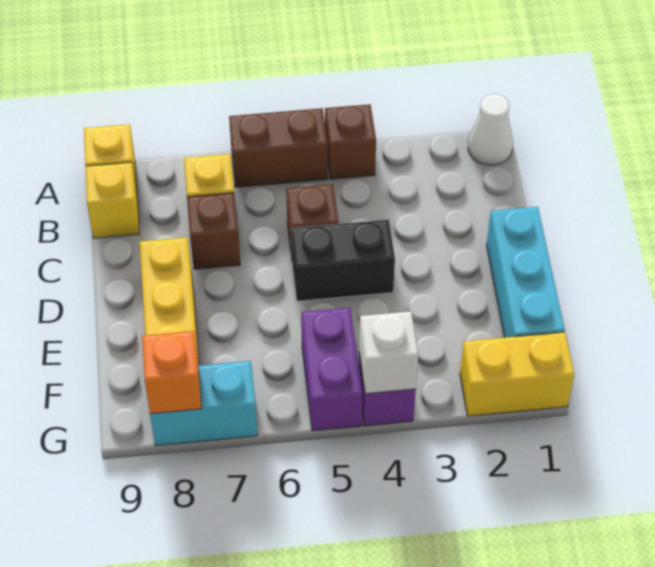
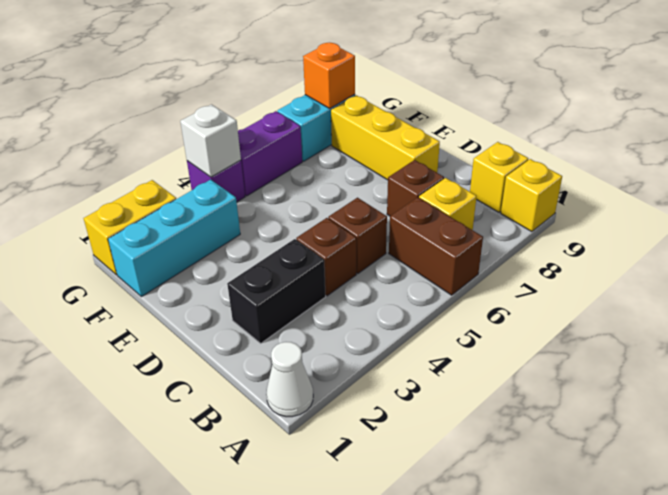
brown 1x1 brick [325,104,376,179] -> brown 1x1 brick moved to [296,218,356,296]
brown 1x2 brick [229,108,328,187] -> brown 1x2 brick turned to [389,197,483,295]
cyan 1x3 brick [487,207,565,338] -> cyan 1x3 brick turned to [108,180,240,297]
black 1x2 brick [291,220,395,301] -> black 1x2 brick moved to [227,239,326,343]
purple 1x2 brick [301,308,362,431] -> purple 1x2 brick turned to [238,111,302,196]

